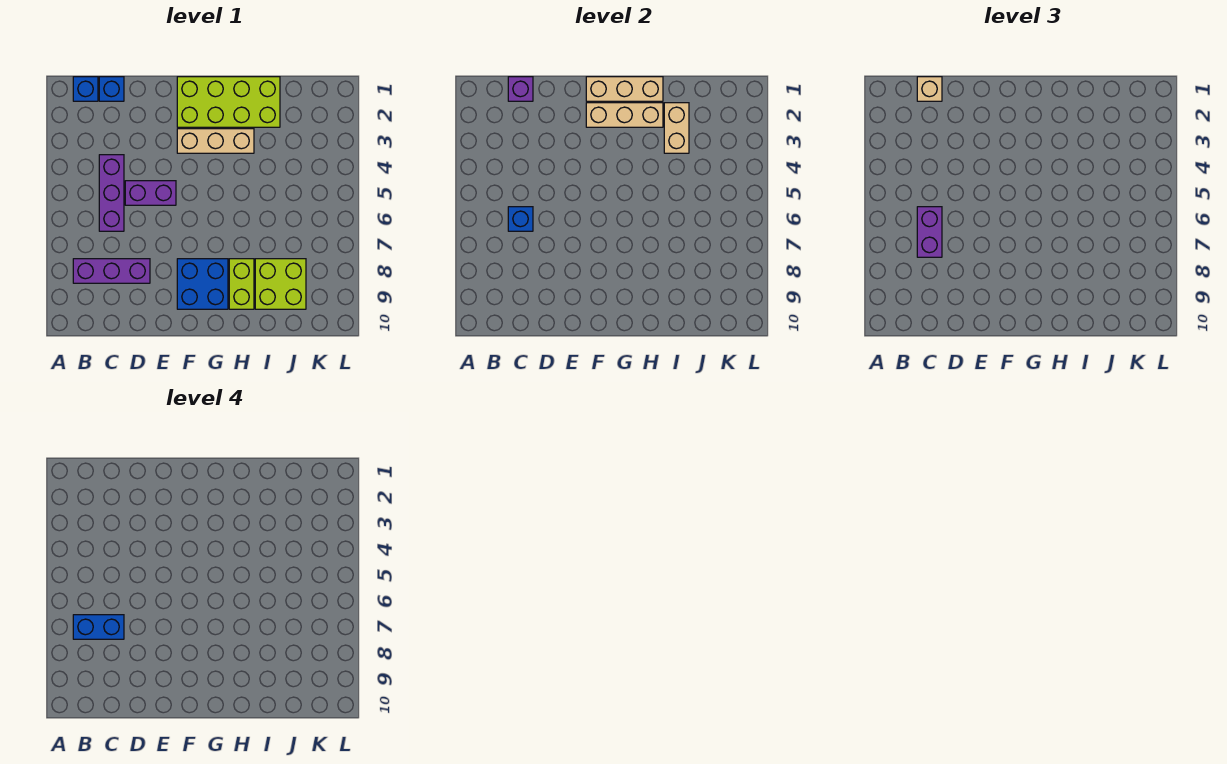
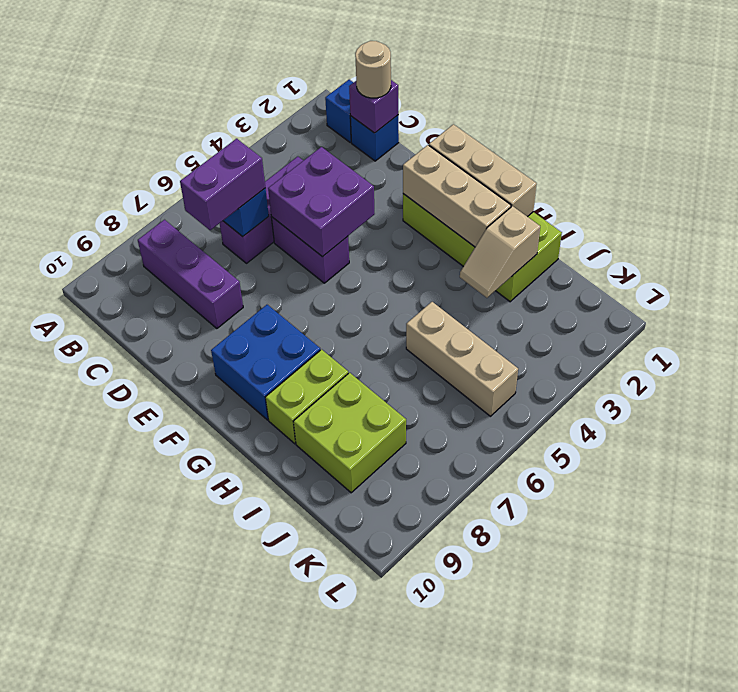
blue 1x2 brick [73,615,124,639] -> none
tan 1x1 brick [917,77,942,101] -> tan 1x1 round brick [355,41,391,98]
none -> purple 2x2 brick [268,147,375,257]
tan 1x3 brick [177,129,254,153] -> tan 1x3 brick moved to [406,302,518,416]
tan 1x2 brick [664,103,689,153] -> tan 1x2 slope [460,206,540,298]

